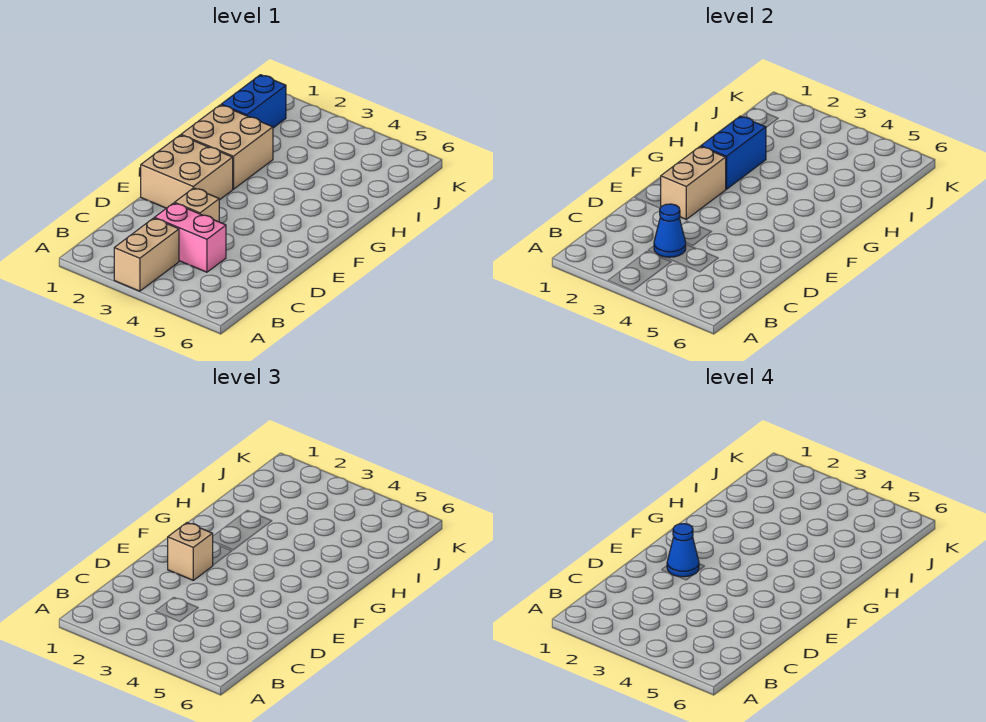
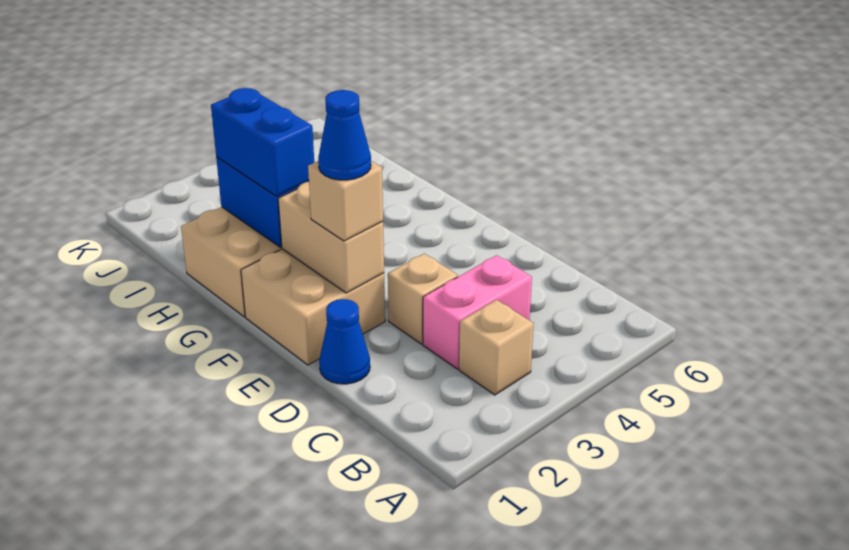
tan 1x2 brick [114,218,179,291] -> tan 1x1 brick [459,300,534,395]
blue 1x1 cone [654,204,686,257] -> blue 1x1 cone moved to [319,299,370,384]
blue 1x2 brick [221,75,286,128] -> blue 1x2 brick moved to [211,88,314,196]

